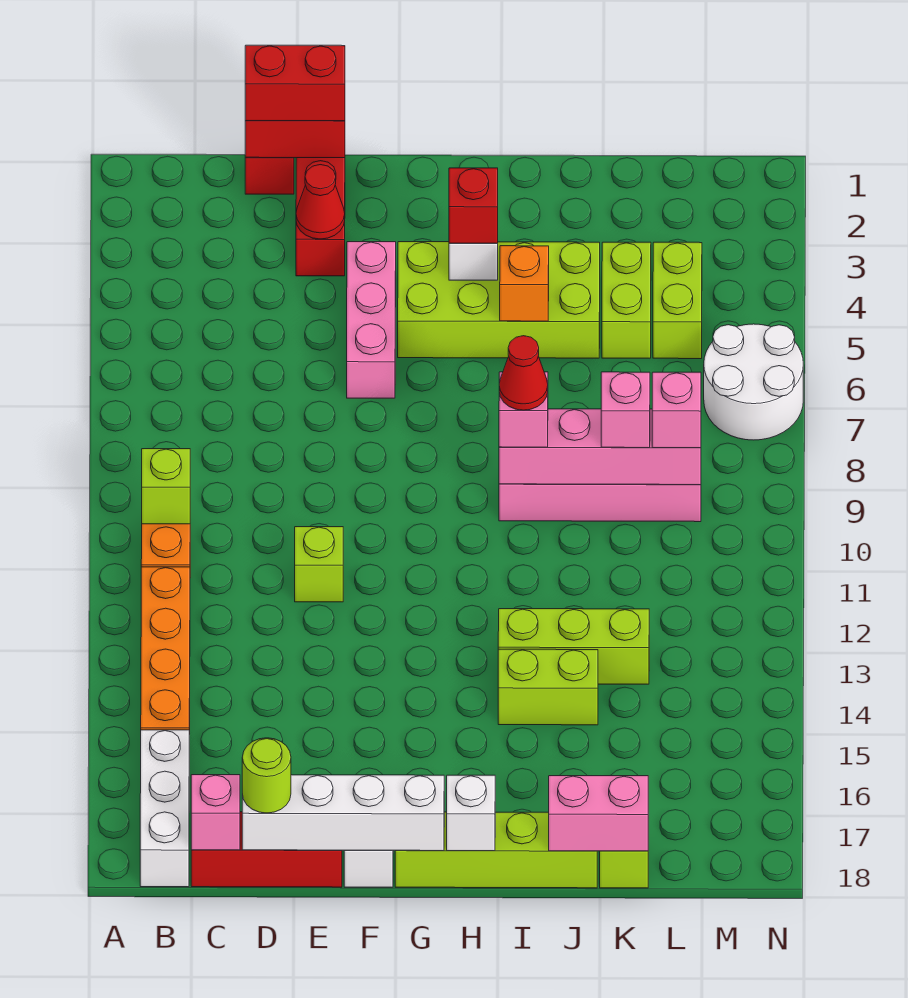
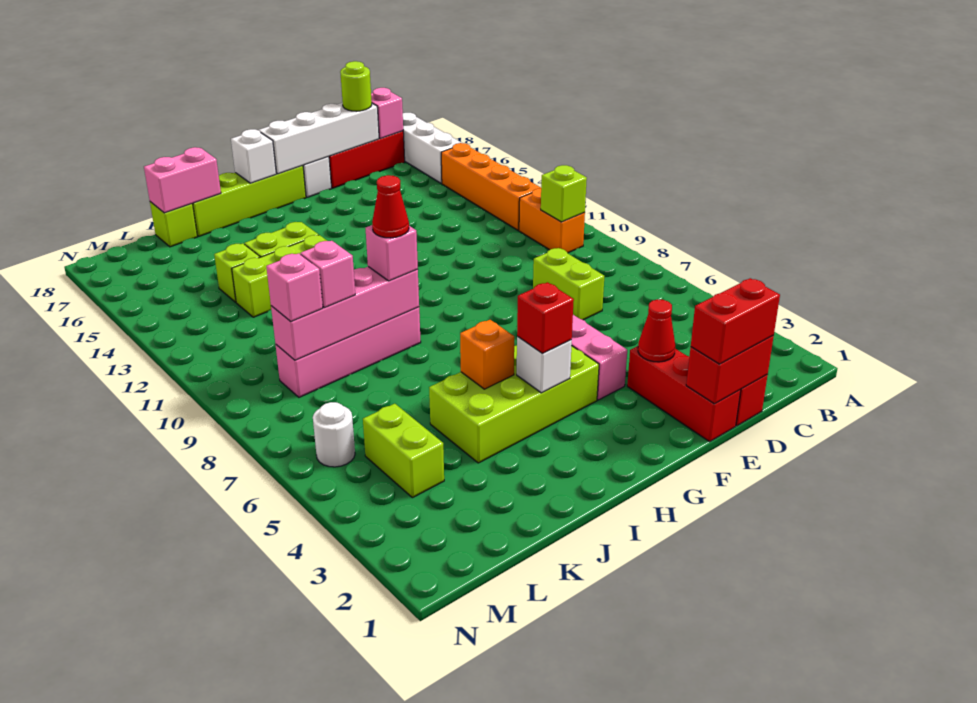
lime 1x1 brick [295,527,343,602] -> lime 1x1 brick moved to [214,243,260,302]
lime 1x2 brick [602,242,651,358] -> lime 1x2 brick moved to [533,248,604,320]
white 2x2 round brick [704,324,803,440] -> white 1x1 round brick [313,402,355,467]

